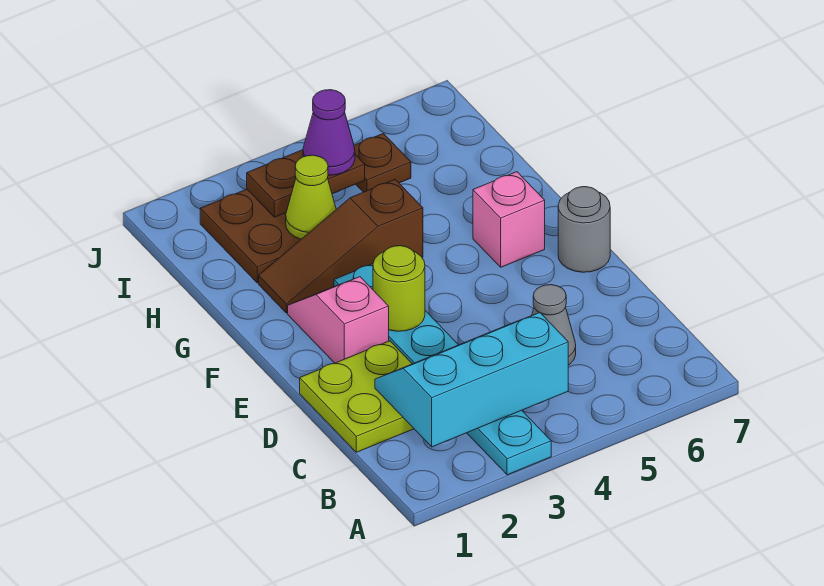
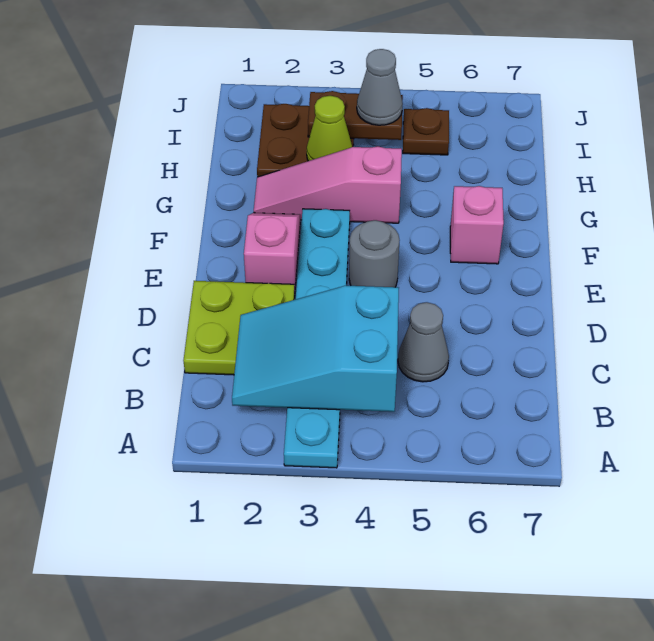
cyan 2x3 slope [375,313,568,447] -> cyan 2x3 slope turned to [232,286,399,412]
lime 1x1 round brick [373,246,425,331] -> none
grey 1x1 round brick [558,187,610,272] -> grey 1x1 round brick moved to [349,220,400,287]
brown 1x3 slope [259,179,423,313] -> pink 1x3 slope [254,146,402,223]
purple 1x1 cone [303,90,355,175] -> grey 1x1 cone [357,49,403,125]

